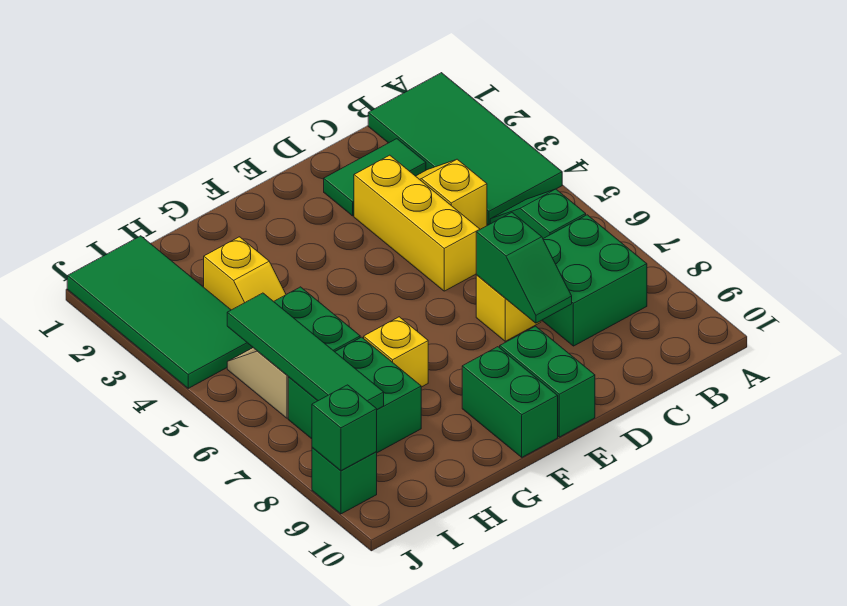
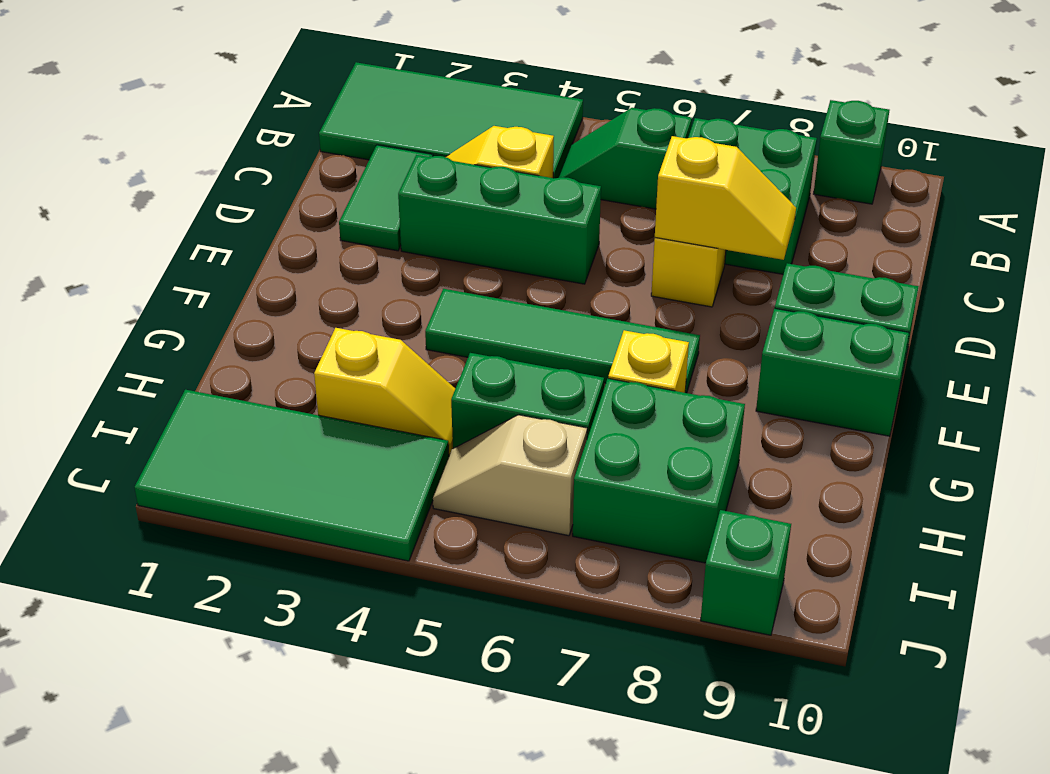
yellow 1x3 brick [354,155,480,291] -> green 1x3 brick [398,155,601,284]
green 1x2 slope [476,213,572,323] -> yellow 1x2 slope [655,136,796,260]
green 1x4 tile [227,293,384,409] -> green 1x4 tile moved to [425,289,700,393]
green 1x1 brick [312,385,377,471] -> green 1x1 brick moved to [814,100,889,204]

